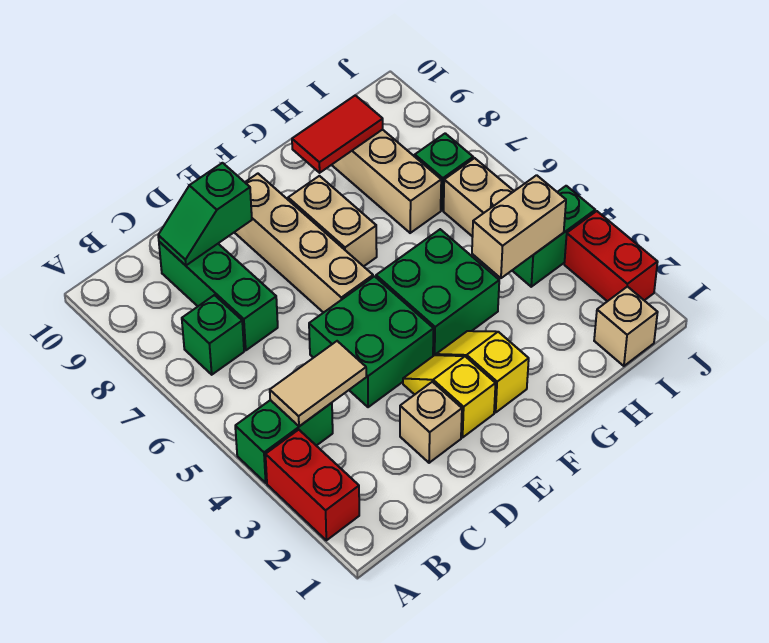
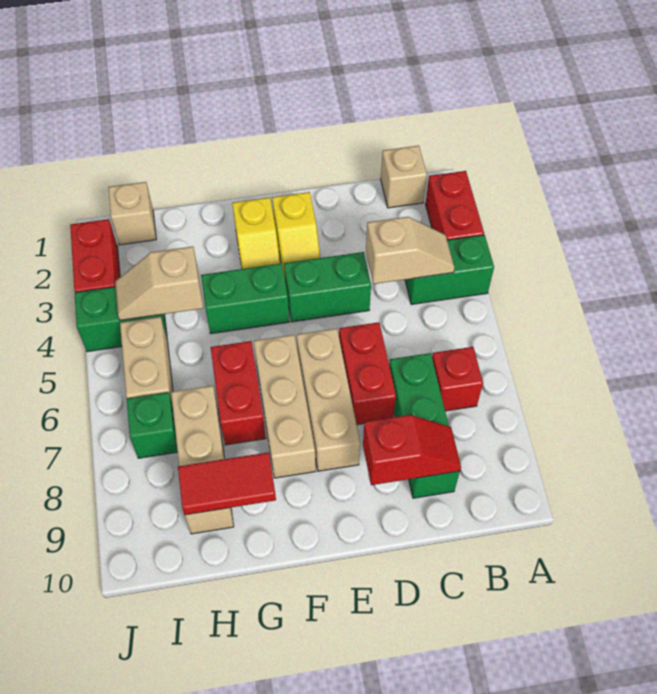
tan 1x2 tile [270,341,366,426] -> tan 1x2 slope [366,217,454,284]
green 1x1 brick [182,295,244,375] -> red 1x1 brick [432,347,483,411]
green 1x2 slope [158,163,252,265] -> red 1x2 slope [363,415,461,485]
tan 1x1 brick [400,382,462,463] -> tan 1x1 brick moved to [381,146,427,208]
green 2x2 brick [309,276,434,407] -> green 1x2 brick [284,252,371,322]
none -> red 1x2 brick [339,322,396,425]
tan 1x4 brick [234,174,373,313] -> tan 1x3 brick [297,329,360,471]
green 2x2 brick [376,229,499,356] -> green 1x2 brick [201,263,289,334]
tan 1x2 brick [288,176,377,266] -> tan 1x3 brick [254,335,316,478]
none -> red 1x2 brick [211,341,266,445]
tan 1x2 brick [472,175,566,278] -> tan 1x2 slope [115,247,203,320]

